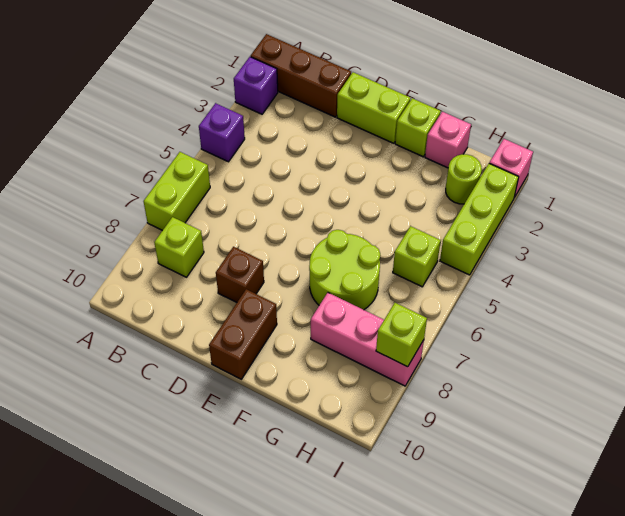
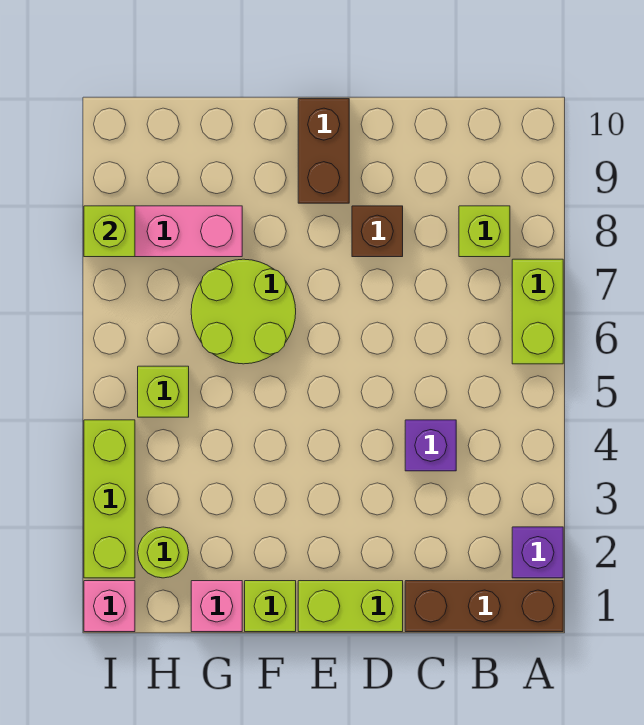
purple 1x1 brick [199,103,245,162] -> purple 1x1 brick moved to [405,420,456,471]

